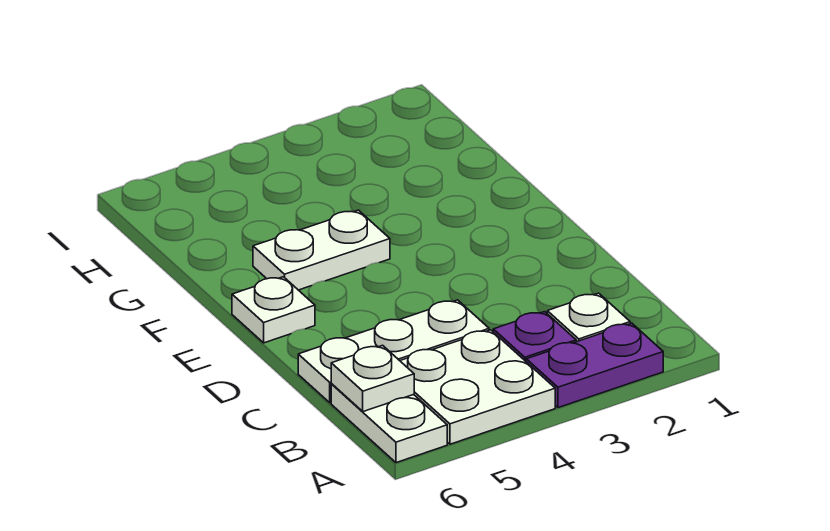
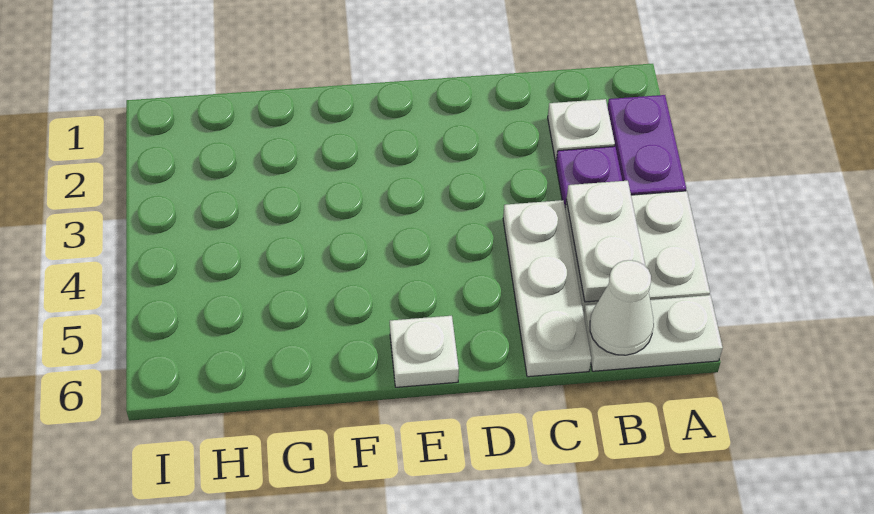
white 1x1 plate [331,345,414,412] -> white 1x1 cone [590,260,654,355]
white 1x2 plate [253,210,390,290] -> white 1x2 plate moved to [566,181,645,302]

